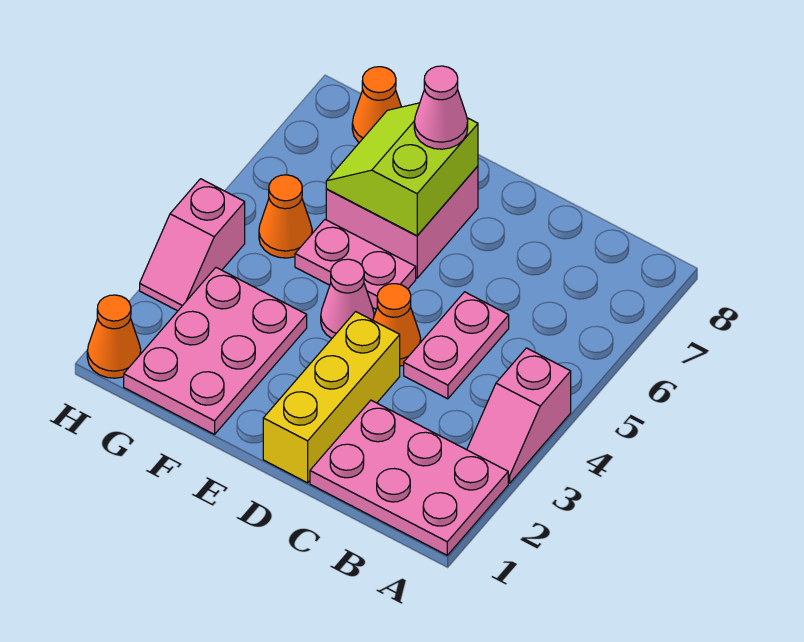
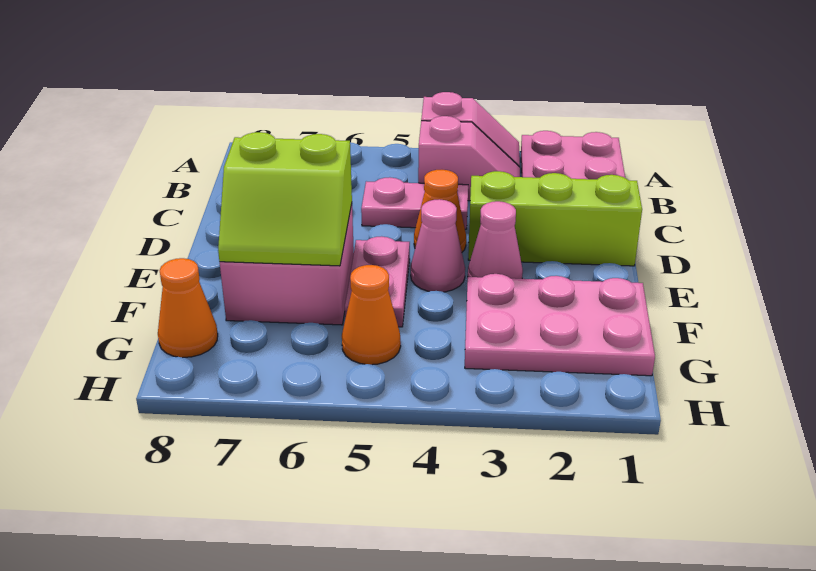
yellow 1x3 brick [263,312,400,483] -> lime 1x3 brick [468,171,642,266]
pink 1x1 cone [414,66,468,149] -> pink 1x1 cone moved to [468,201,523,279]
orange 1x1 cone [87,295,141,378] -> none
pink 1x2 slope [140,179,245,311] -> pink 1x2 slope moved to [418,116,520,201]

